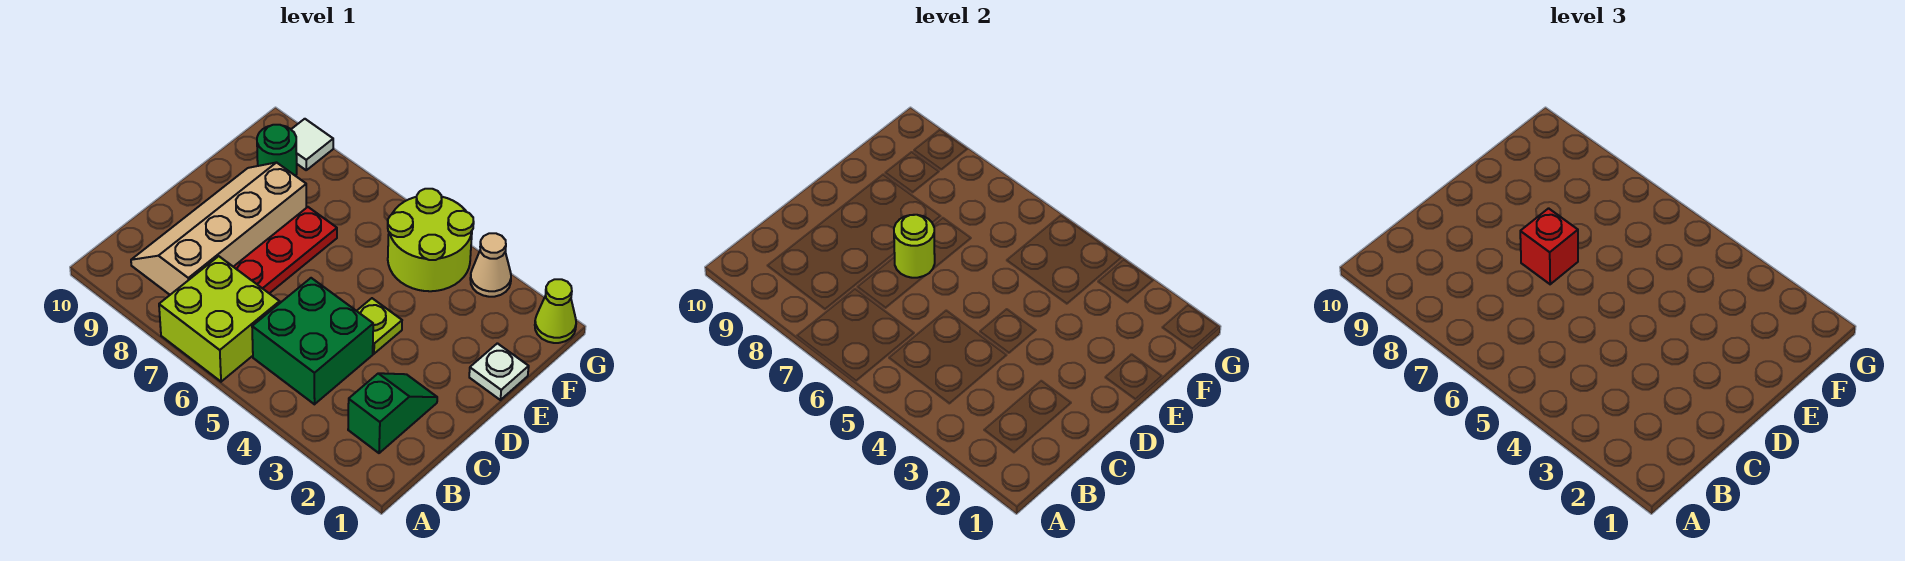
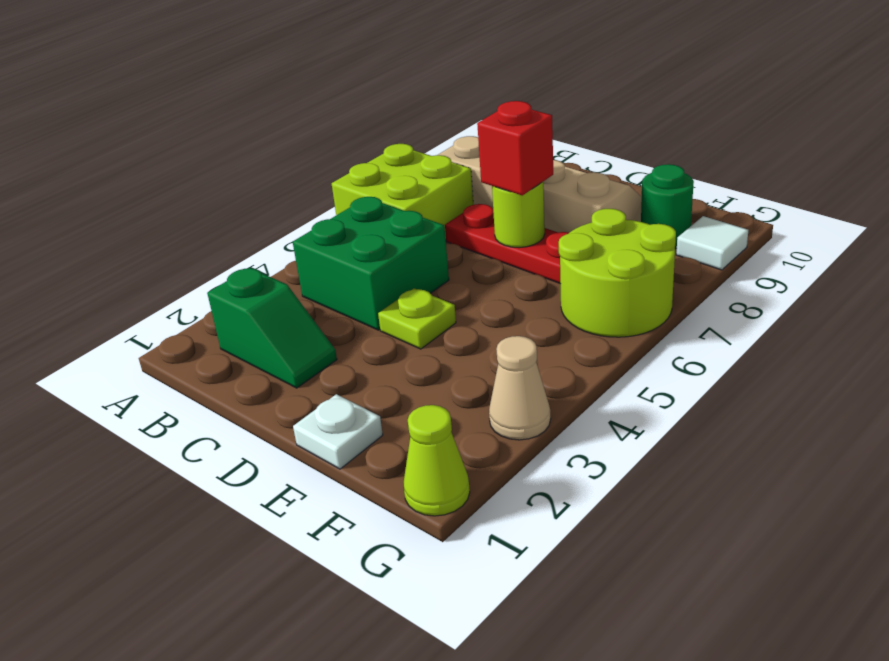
lime 2x2 round brick [388,189,474,291] -> lime 2x2 round brick moved to [559,209,676,337]

